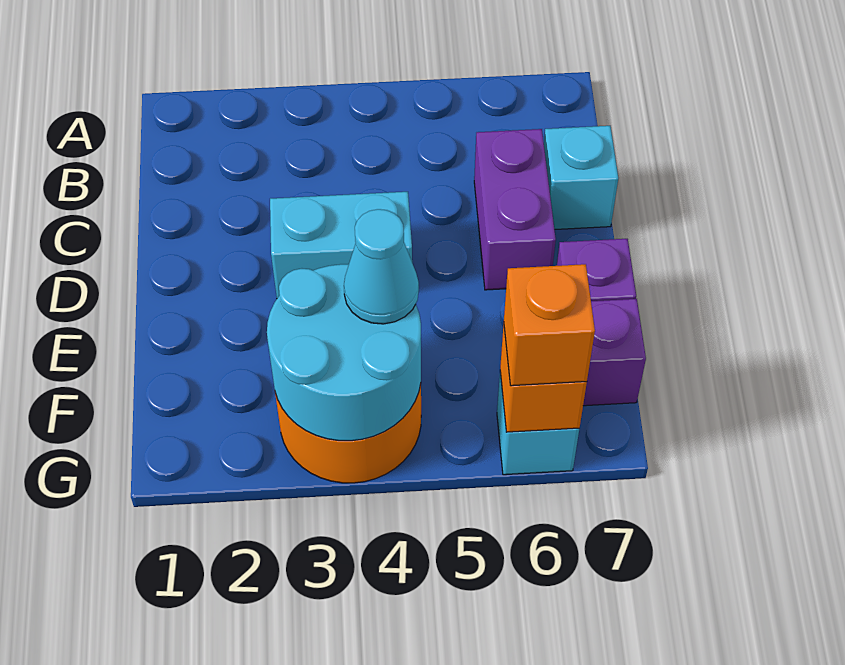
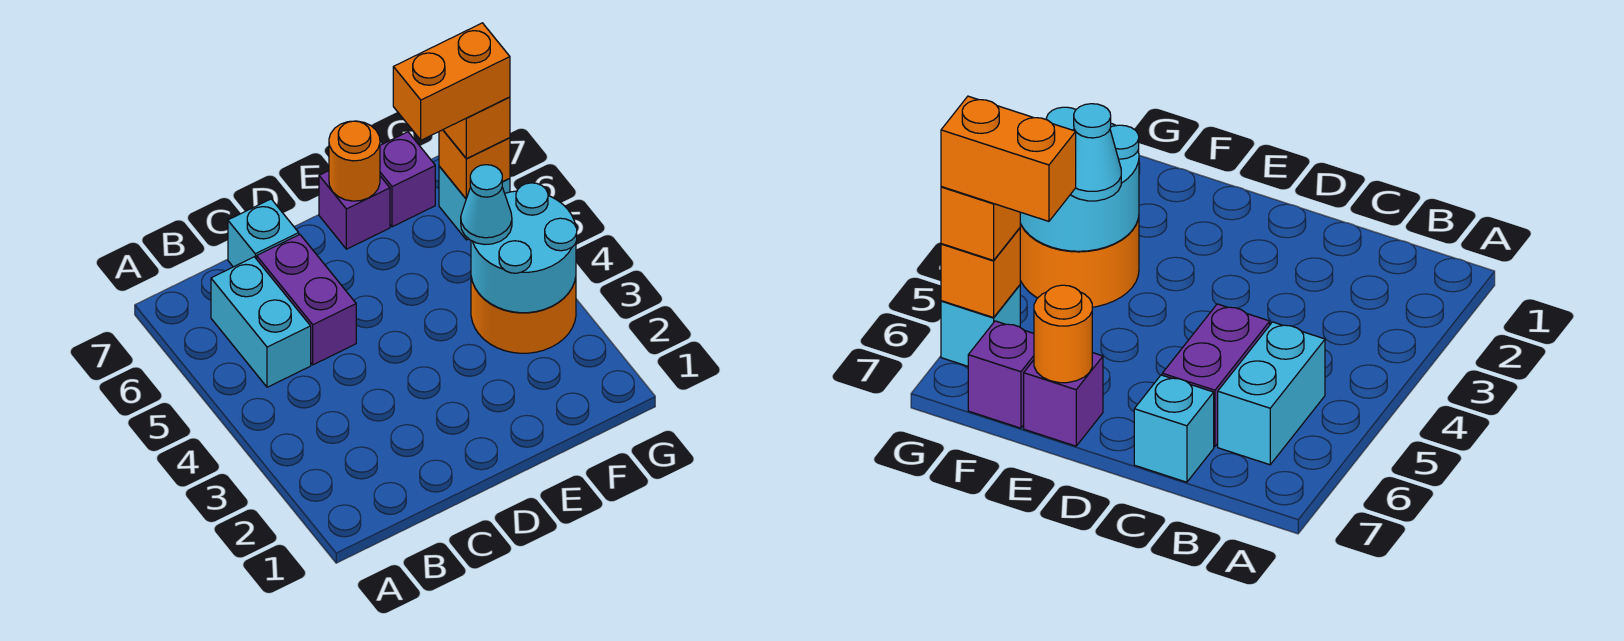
purple 1x2 brick [474,129,556,290] -> purple 1x2 brick turned to [257,235,356,365]
cyan 1x2 brick [270,192,412,298] -> cyan 1x2 brick moved to [211,257,311,387]
none -> orange 1x1 round brick [329,121,380,201]
none -> orange 1x2 brick [393,23,510,140]

